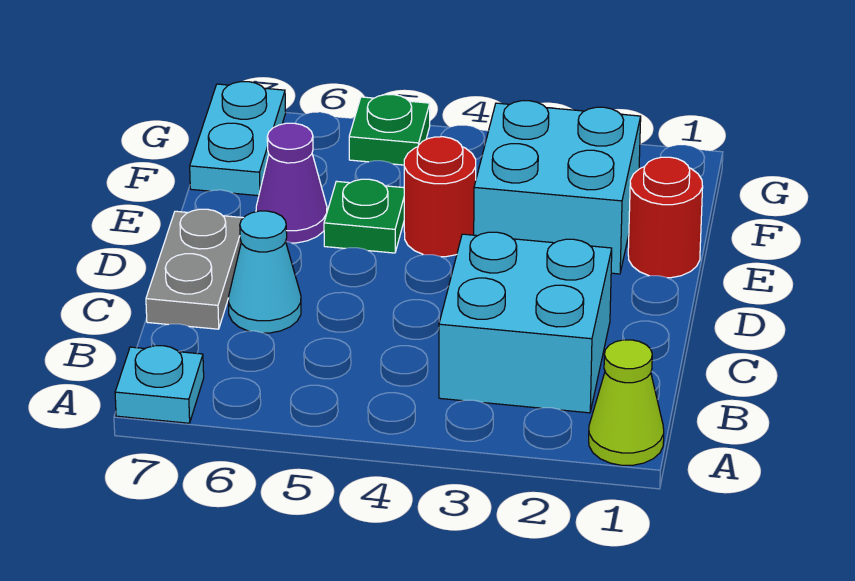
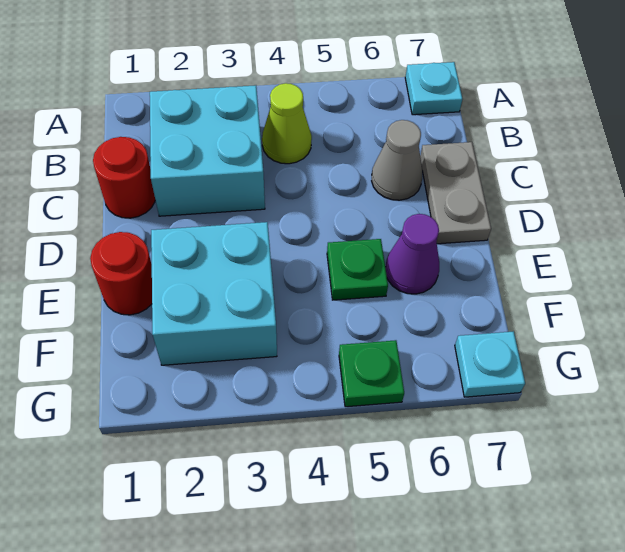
lime 1x1 cone [589,340,664,465] -> lime 1x1 cone moved to [262,83,312,164]
cyan 1x1 cone [228,211,301,333] -> grey 1x1 cone [372,120,423,200]
red 1x1 round brick [404,137,476,257] -> red 1x1 round brick moved to [93,137,155,218]
cyan 1x2 plate [190,82,286,196] -> cyan 1x1 plate [455,331,525,397]

